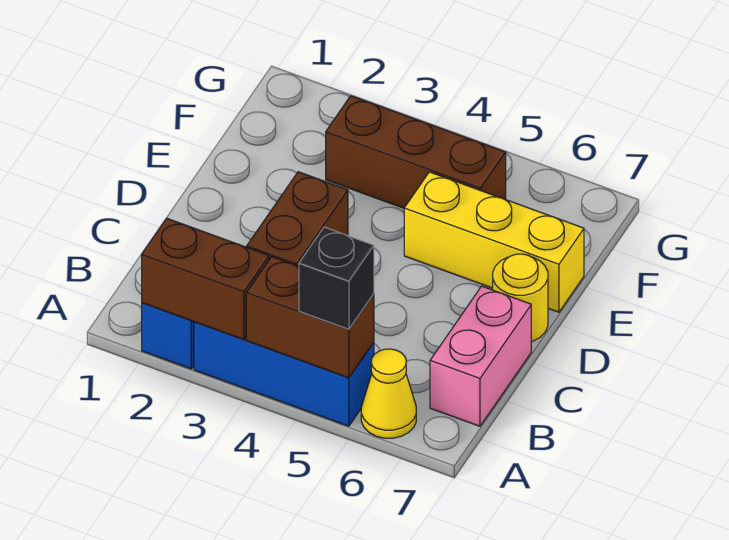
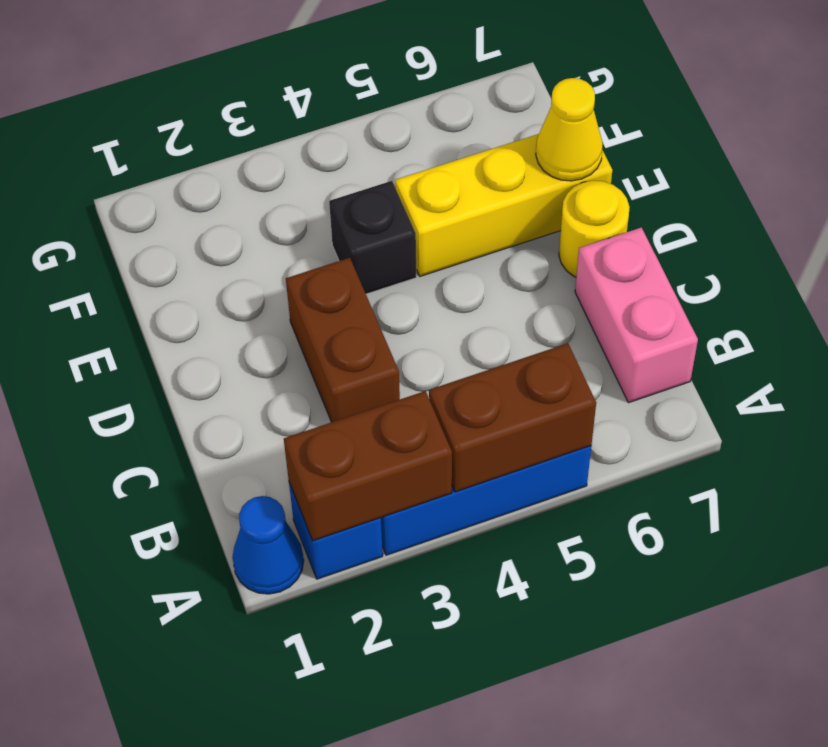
none -> blue 1x1 cone [232,496,304,594]
black 1x1 brick [299,227,374,329] -> black 1x1 brick moved to [329,181,416,294]
yellow 1x1 cone [361,349,416,438] -> yellow 1x1 cone moved to [536,78,603,181]
brown 1x3 brick [326,96,506,208] -> none

